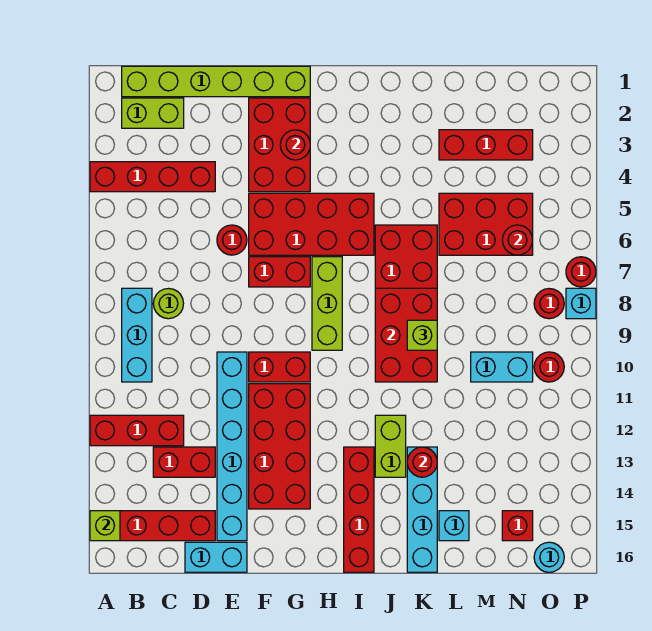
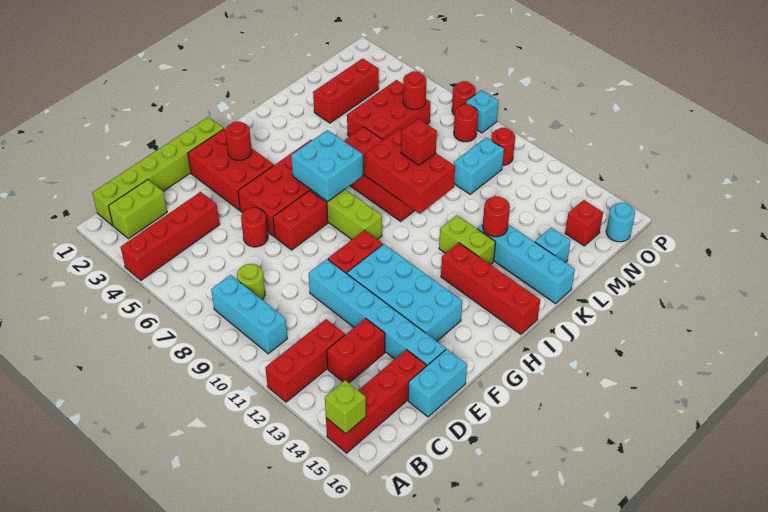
red 2x4 brick [249,384,310,509] -> cyan 2x4 brick [347,244,462,341]
none -> cyan 2x2 brick [291,130,363,202]
lime 1x1 brick [407,320,437,350] -> red 1x1 brick [401,119,437,165]

